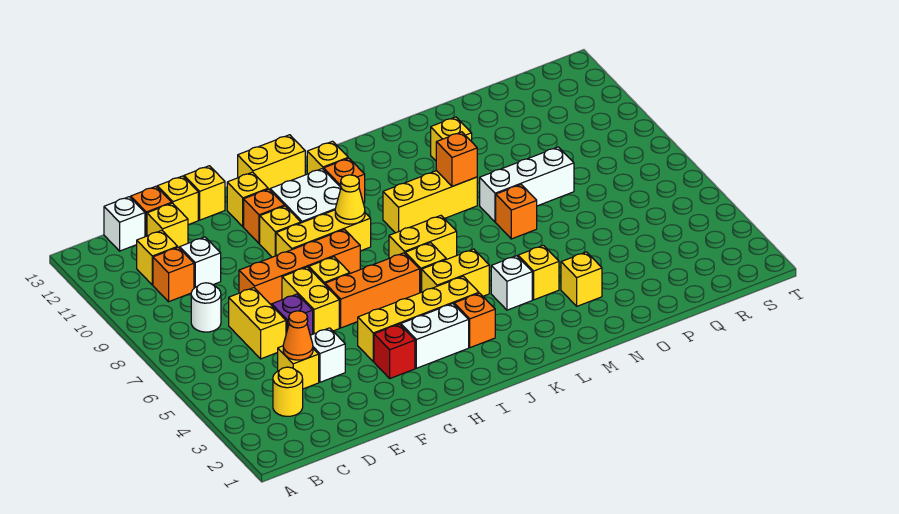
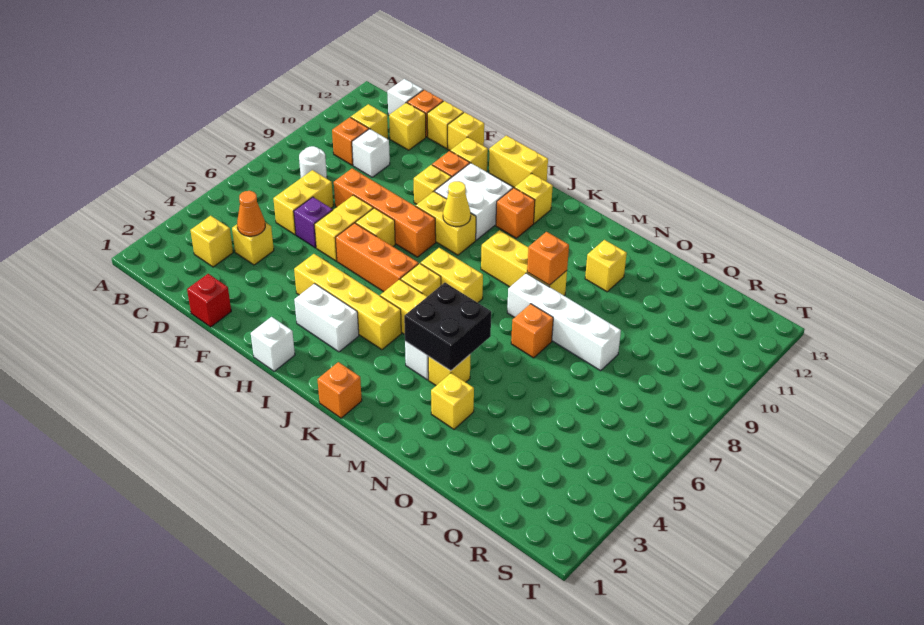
yellow 1x1 round brick [273,367,303,416] -> yellow 1x1 brick [190,216,233,267]
white 1x1 brick [310,328,345,382] -> white 1x1 brick moved to [251,317,295,371]
red 1x1 brick [374,324,415,378] -> red 1x1 brick moved to [187,274,231,327]
yellow 1x3 brick [276,210,371,256] -> yellow 1x2 brick [416,192,476,255]
orange 1x1 brick [454,293,495,348] -> orange 1x1 brick moved to [317,362,362,418]
none -> black 2x2 brick [404,283,491,371]
white 1x3 brick [480,147,574,222] -> white 1x4 brick [507,273,621,371]

